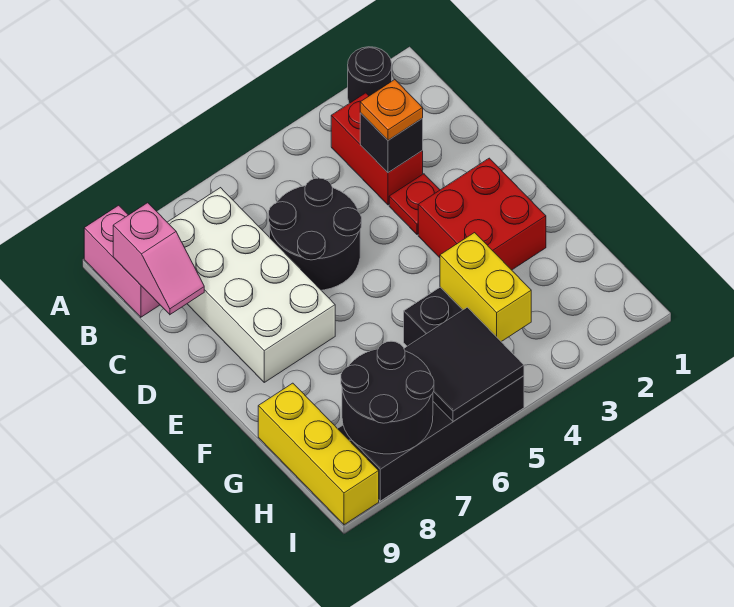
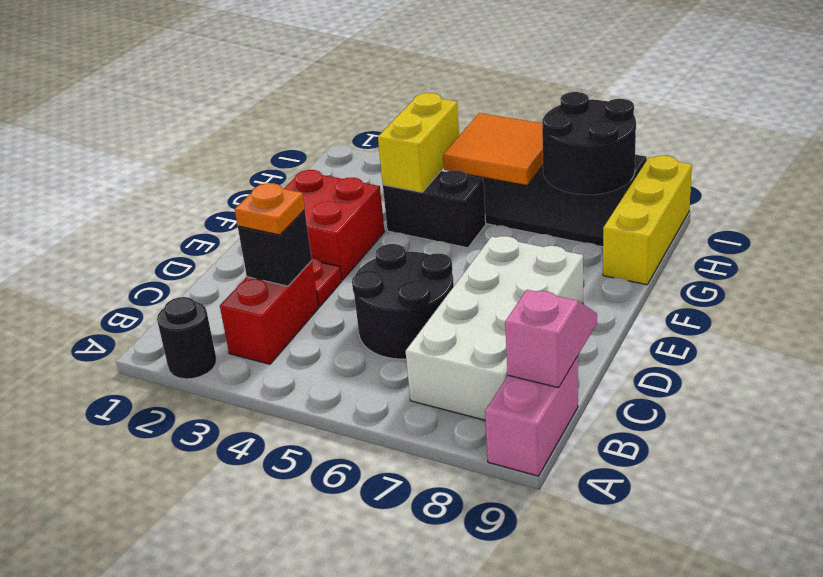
black 2x2 tile [404,307,524,422] -> orange 2x2 tile [443,113,543,185]

